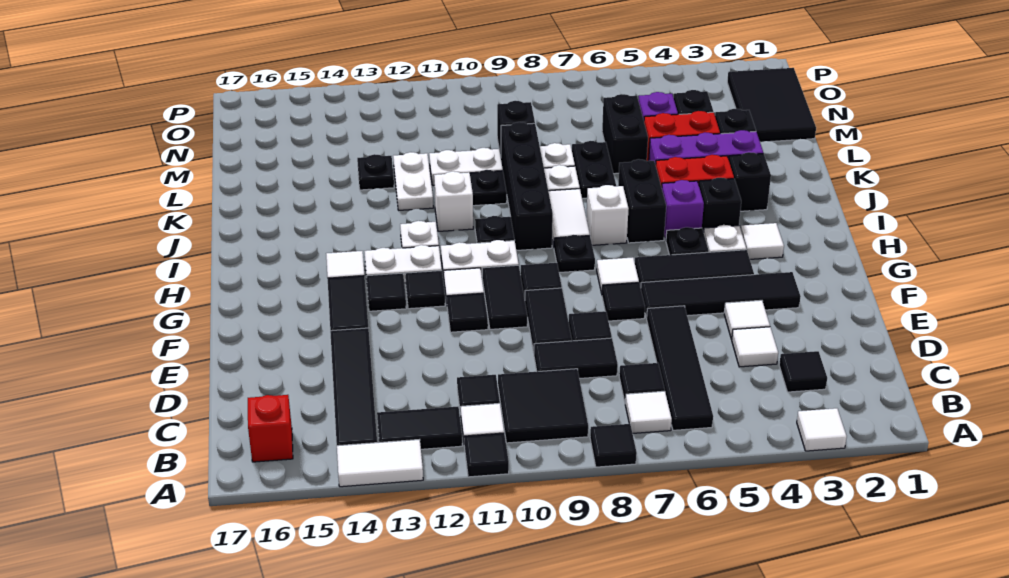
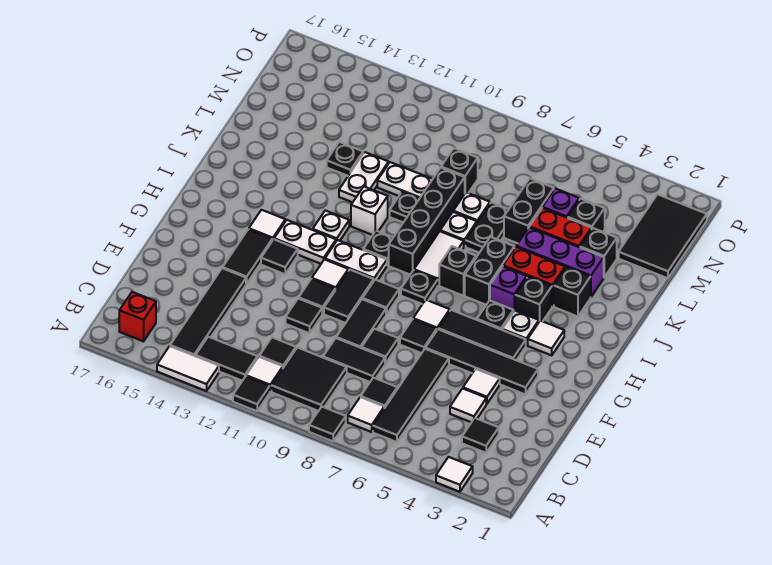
black 1x1 tile [405,270,445,309] -> black 1x1 tile moved to [286,298,322,333]
white 1x1 brick [586,185,629,245] -> black 1x1 brick [439,246,476,296]

